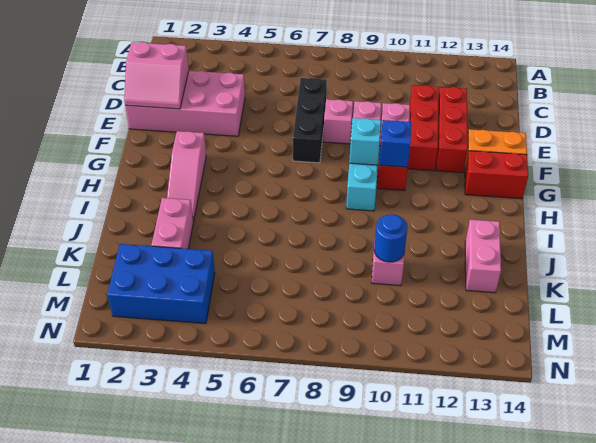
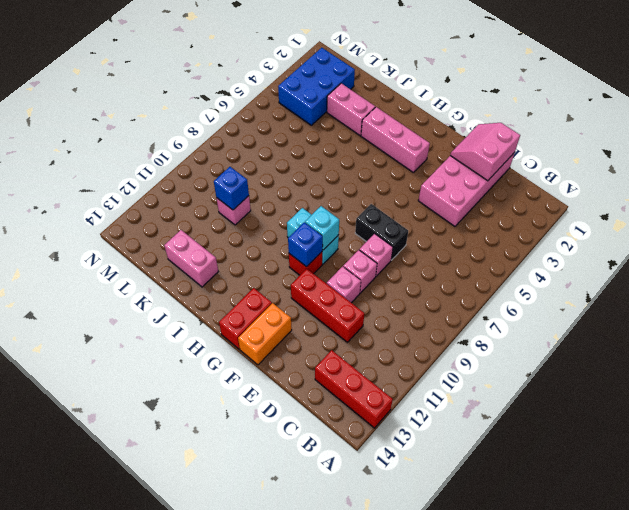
black 1x3 brick [293,78,327,163] -> black 1x2 brick [355,204,408,260]
red 1x3 brick [436,87,468,173] -> red 1x3 brick moved to [315,350,393,428]
pink 1x3 slope [167,131,206,221] -> pink 1x3 brick [361,107,430,173]
blue 1x1 round brick [374,214,408,262] -> blue 1x1 brick [214,167,249,210]

